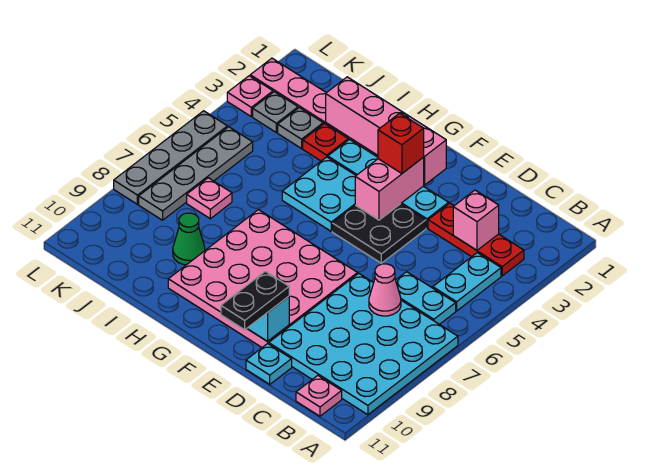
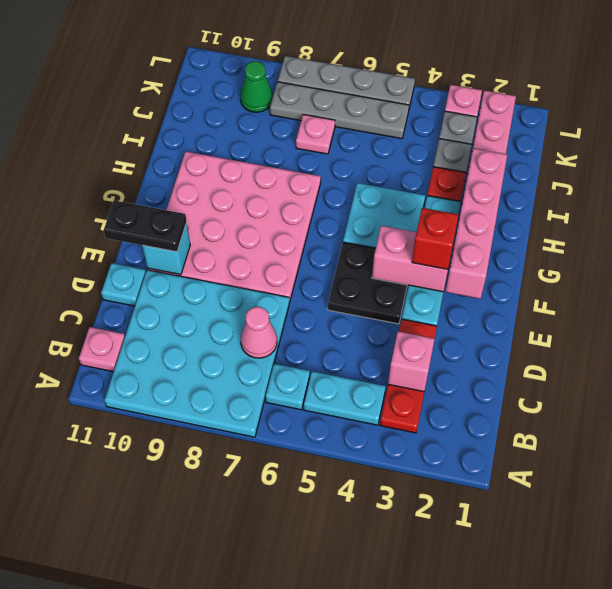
cyan 1x2 plate [396,272,456,324] -> cyan 1x1 plate [266,364,310,410]
green 1x1 cone [173,213,205,265] -> green 1x1 cone moved to [240,61,273,112]

